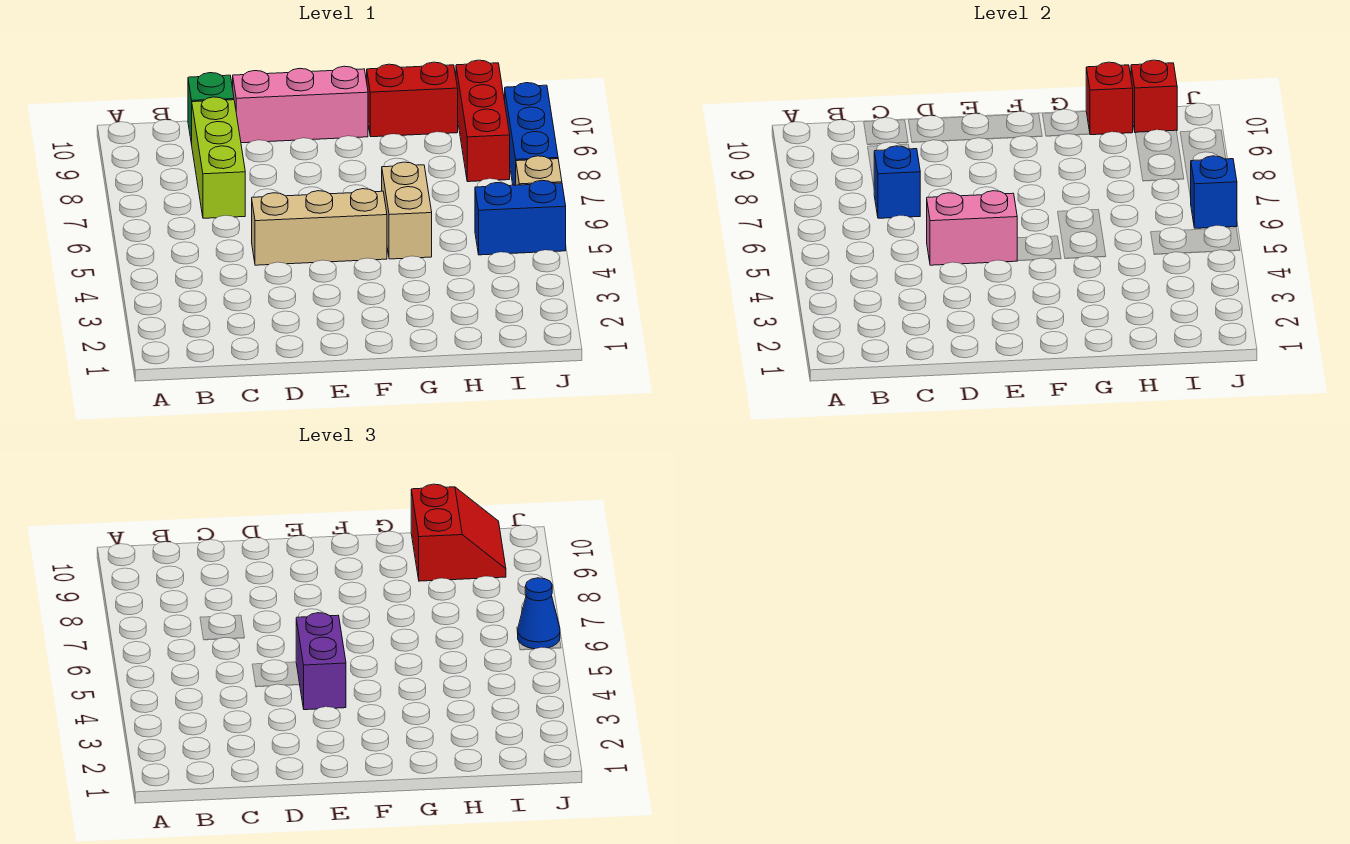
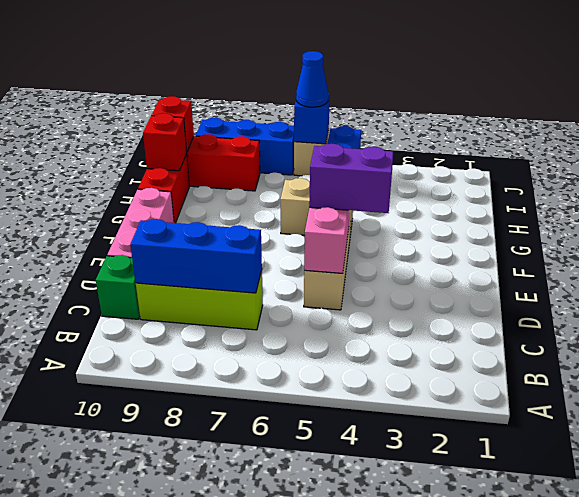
blue 1x1 brick [874,146,920,218] -> blue 1x3 brick [130,219,262,293]
red 2x2 slope [411,484,506,581] -> none

